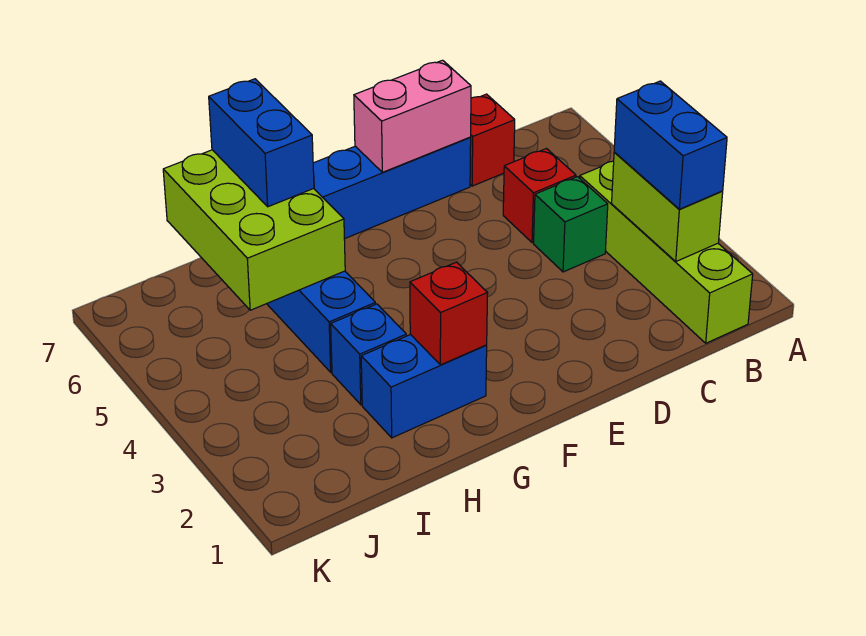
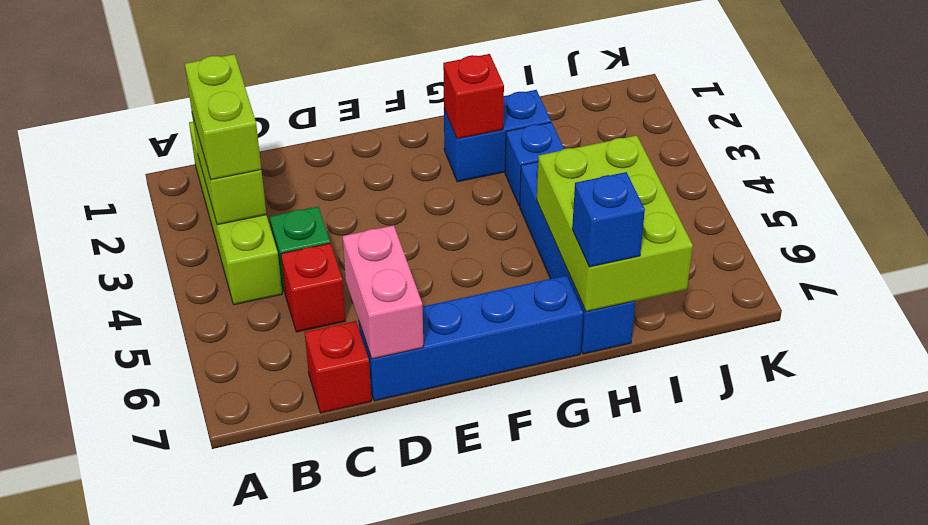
blue 1x2 brick [614,81,727,209] -> lime 1x2 brick [185,54,261,180]
pink 1x2 brick [354,60,471,172] -> pink 1x2 brick turned to [343,225,423,359]
blue 1x2 brick [209,79,314,207] -> blue 1x1 brick [572,172,645,267]

